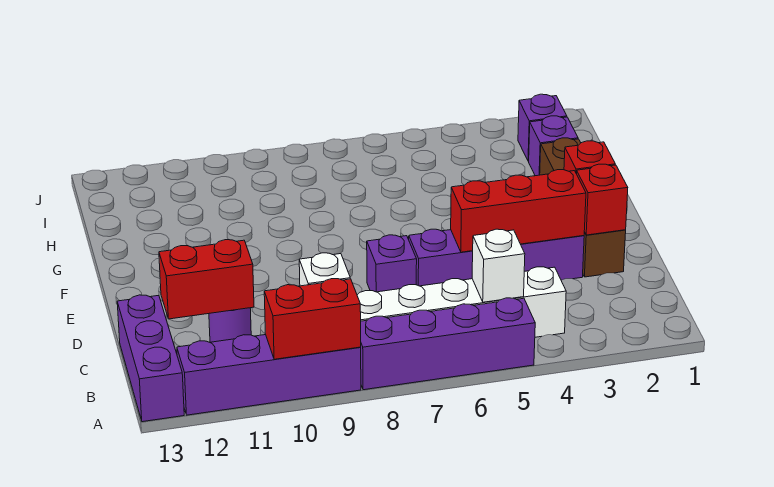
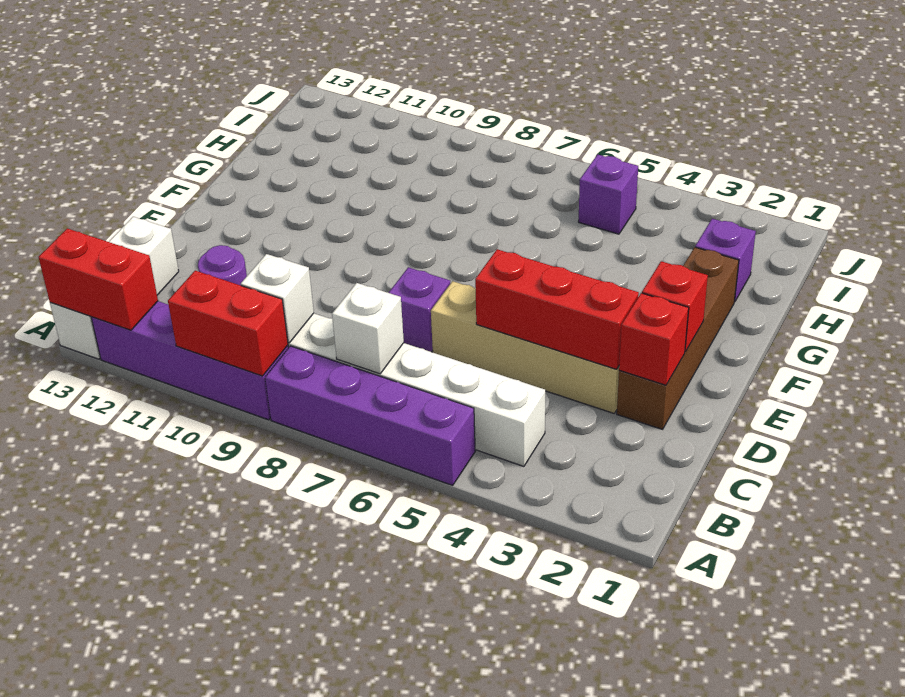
purple 1x3 brick [117,295,184,422] -> white 1x3 brick [50,217,179,359]
white 1x1 brick [472,229,525,302] -> white 1x1 brick moved to [332,283,404,374]
red 1x2 brick [159,240,254,319] -> red 1x2 brick moved to [39,228,158,330]
purple 1x4 brick [409,229,584,286] -> tan 1x4 brick [431,281,619,413]
purple 1x1 brick [518,94,567,161] -> purple 1x1 brick moved to [579,155,638,234]

